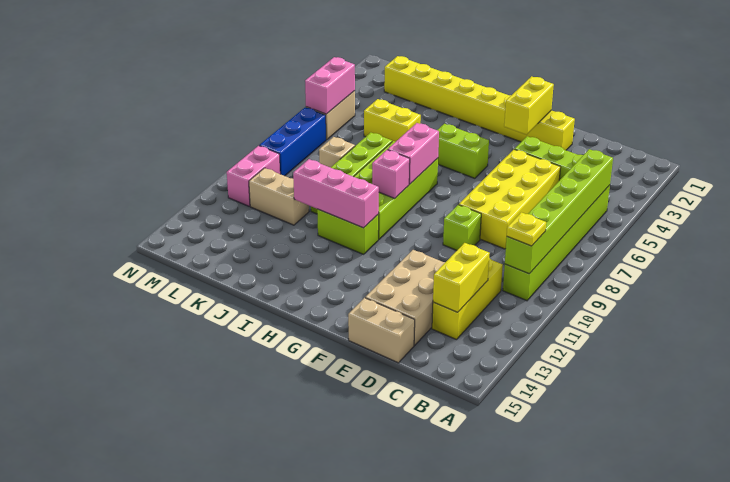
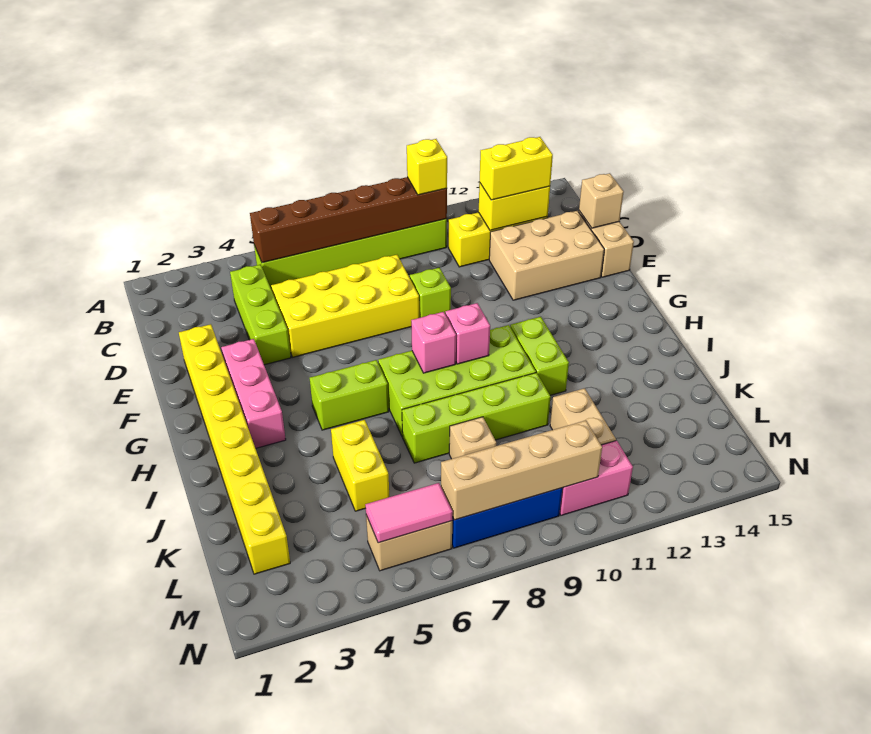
lime 1x6 brick [505,149,613,274] -> brown 1x6 brick [250,177,447,263]
yellow 1x1 plate [507,212,546,246] -> yellow 1x1 brick [407,139,447,195]
none -> tan 1x1 brick [579,173,624,228]
yellow 1x2 brick [504,76,554,135] -> yellow 1x2 brick moved to [480,137,553,200]
lime 1x2 brick [437,124,489,178] -> lime 1x2 brick turned to [310,360,389,430]
pink 1x2 brick [388,123,439,184] -> pink 1x1 brick [411,312,456,373]
pink 1x3 brick [293,159,379,228] -> pink 1x3 brick moved to [221,339,286,448]
pink 1x2 brick [305,57,355,114] -> pink 1x2 tile [365,483,453,543]
none -> tan 1x4 brick [441,420,602,520]

